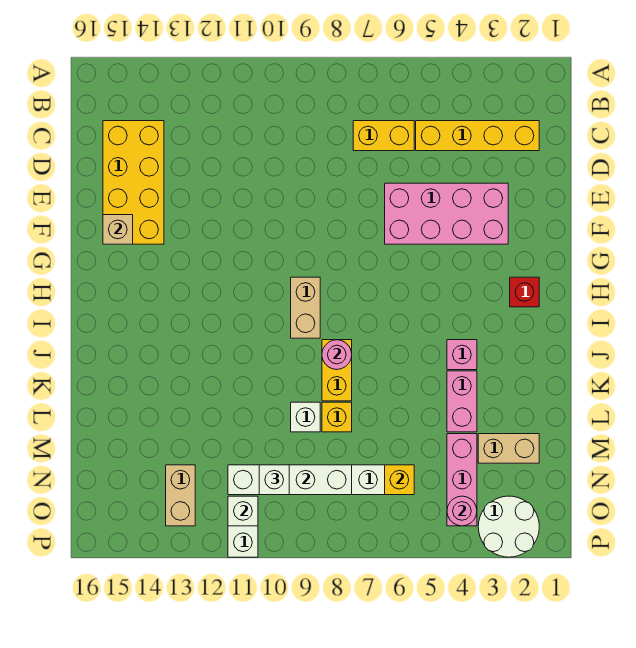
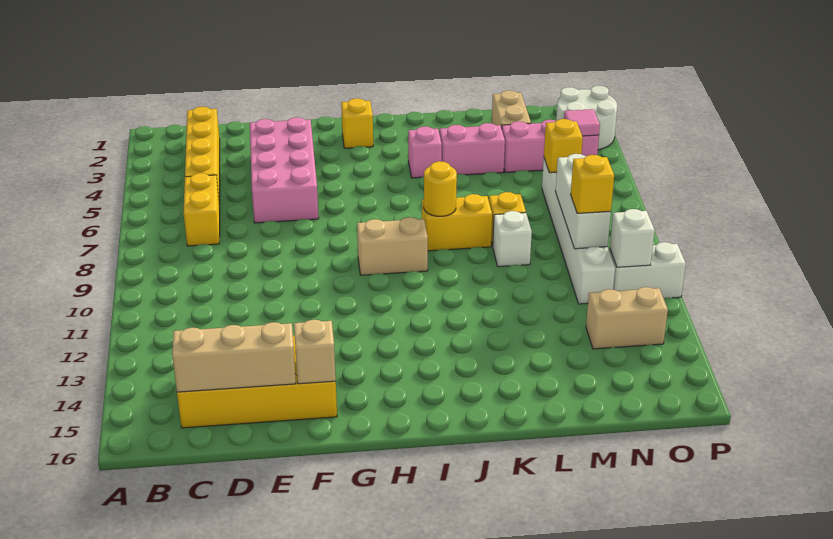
none -> tan 1x3 brick [172,322,296,392]
red 1x1 brick [510,277,539,307] -> yellow 1x1 brick [341,98,373,148]
pink 1x1 round brick [322,340,352,369] -> yellow 1x1 round brick [424,161,457,216]
white 1x1 brick [259,465,289,495] -> yellow 1x1 brick [571,155,614,213]
pink 1x1 round brick [447,496,477,526] -> pink 1x1 tile [564,109,600,136]

